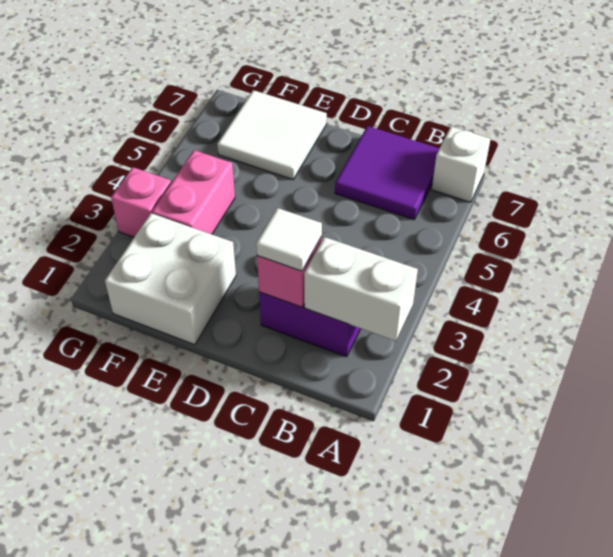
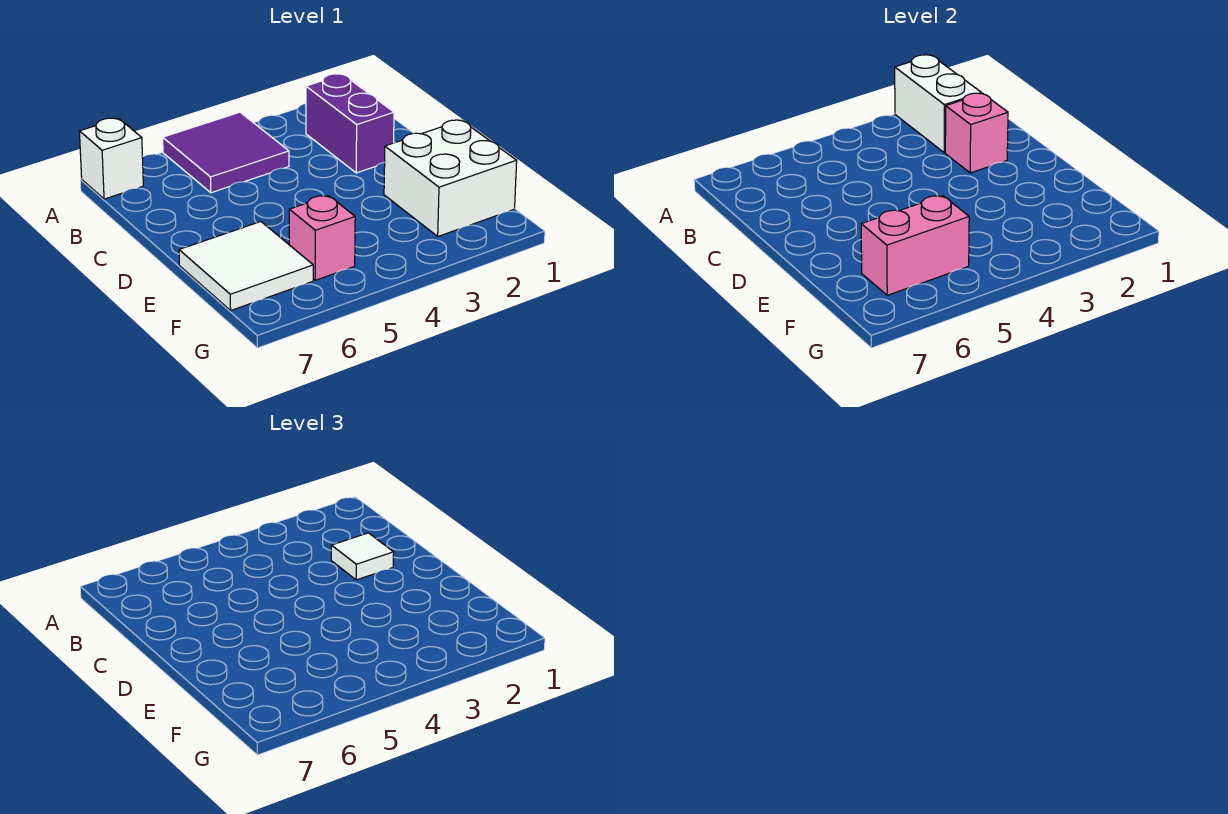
purple 2x2 tile [335,126,439,220] -> purple 2x2 tile moved to [163,112,289,193]
pink 1x2 brick [152,150,235,234] -> pink 1x2 brick moved to [861,196,969,295]
pink 1x1 brick [111,167,171,237] -> pink 1x1 brick moved to [289,196,355,280]

